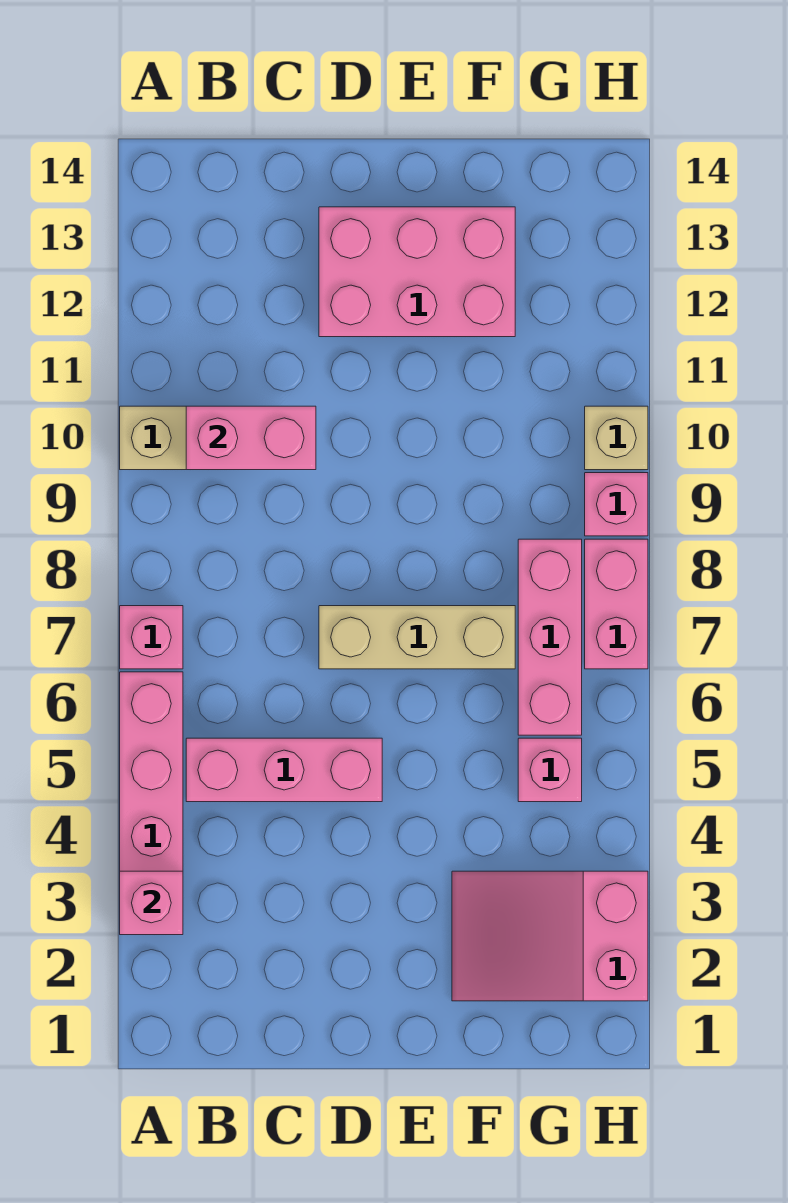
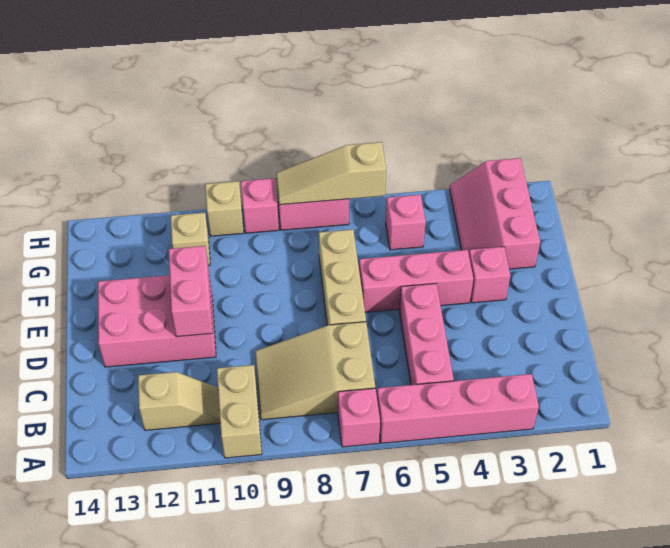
pink 1x1 brick [120,871,183,935] -> pink 1x1 brick moved to [469,247,510,303]
none -> tan 2x3 slope [255,322,375,420]
pink 1x2 brick [186,406,316,470] -> pink 1x2 brick moved to [169,246,213,337]
none -> tan 1x2 slope [138,372,220,430]
pink 2x3 brick [319,207,515,337] -> pink 2x3 brick turned to [98,275,216,367]
pink 2x3 slope [452,871,648,1001] -> pink 2x3 slope turned to [450,158,540,269]
pink 1x3 brick [518,539,582,735] -> pink 1x3 brick moved to [359,250,473,312]
none -> tan 1x1 brick [171,213,210,265]
none -> tan 1x3 slope [276,142,386,205]

